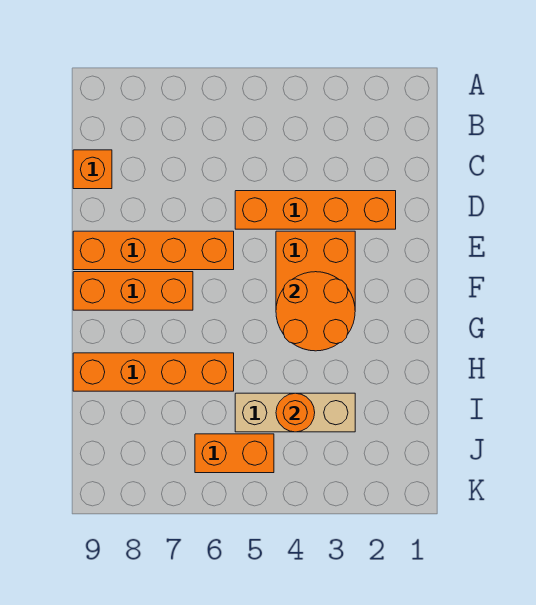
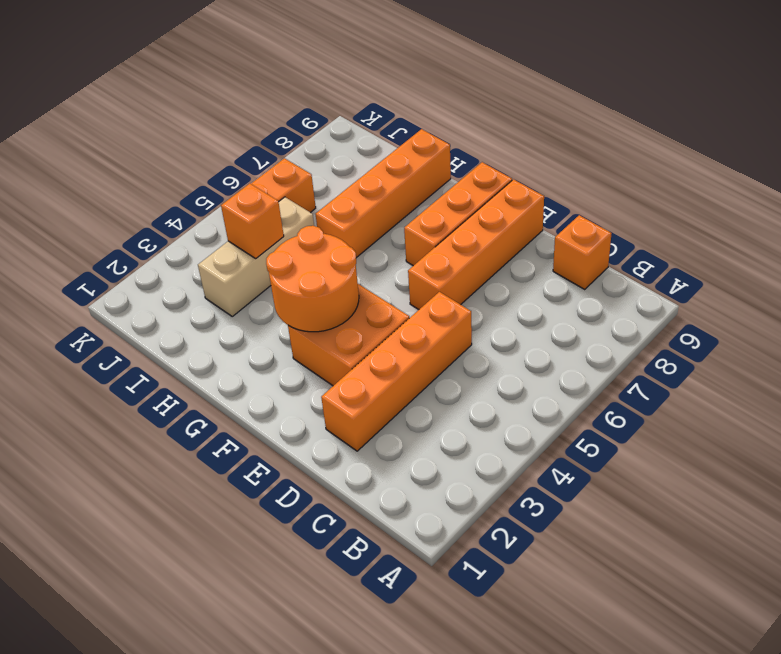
orange 1x1 round brick [276,393,315,432] -> orange 1x1 brick [221,183,284,258]

